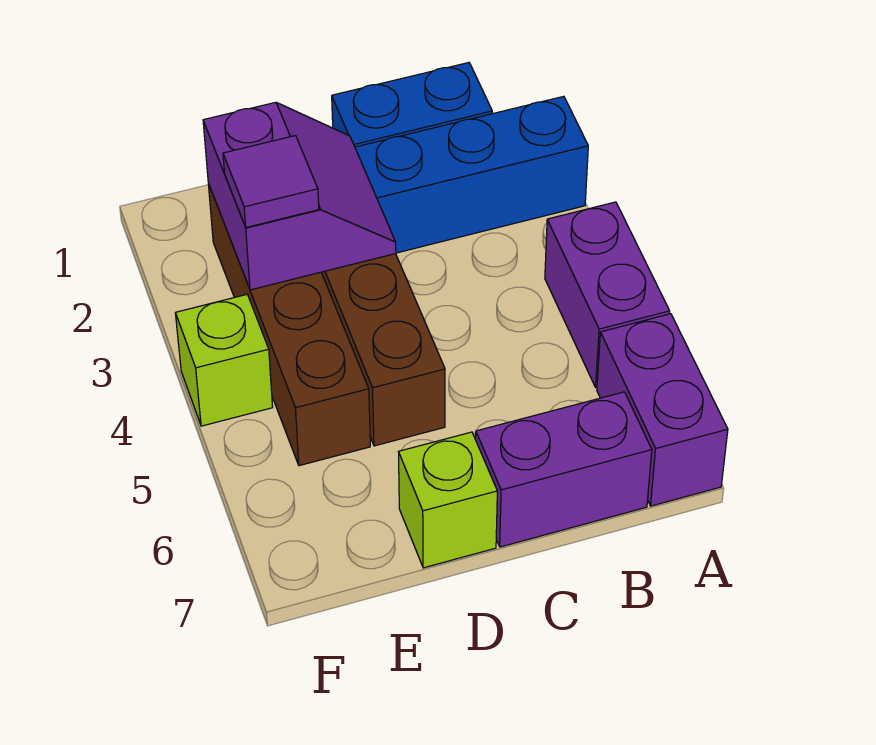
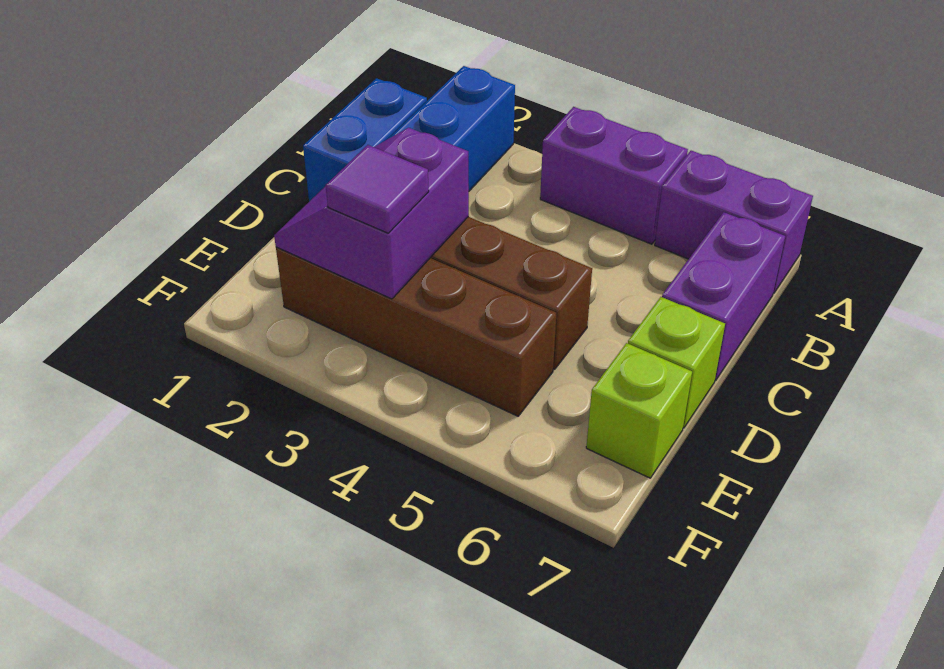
purple 2x2 slope [203,102,396,290] -> purple 2x2 slope turned to [274,128,469,299]
lime 1x1 brick [176,295,273,426] -> lime 1x1 brick moved to [586,343,692,478]

